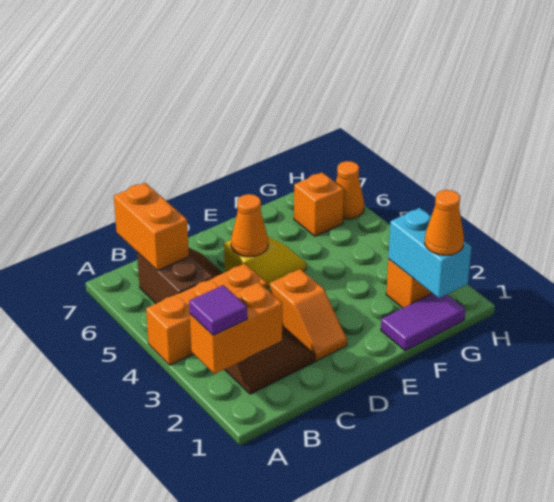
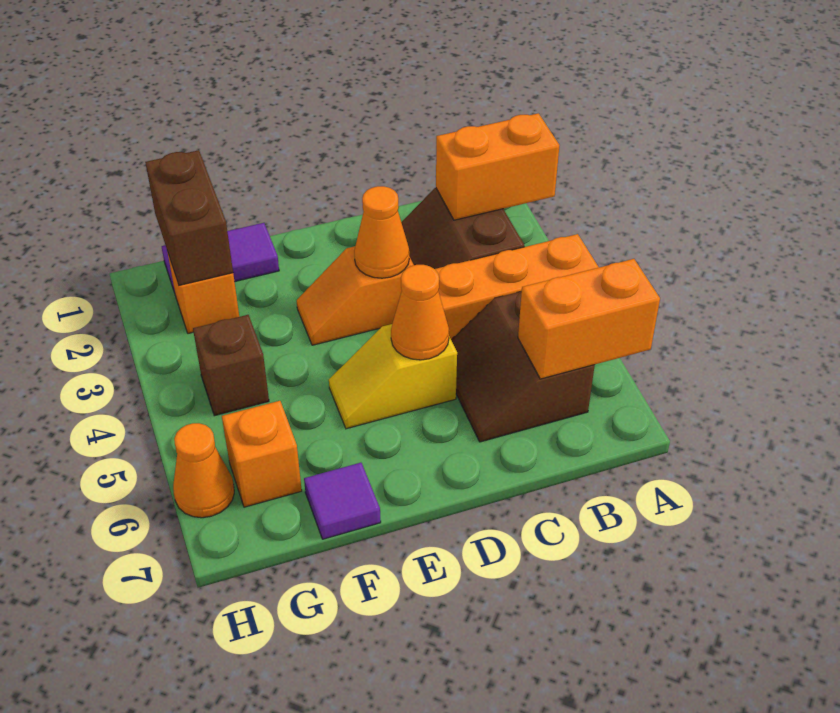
purple 1x1 tile [189,285,247,335] -> purple 1x1 tile moved to [304,463,381,539]
orange 1x2 brick [114,183,189,270] -> orange 1x2 brick turned to [518,259,660,379]
orange 1x2 slope [270,269,347,361] -> orange 1x2 slope turned to [297,246,414,345]
cyan 1x2 brick [388,208,471,298] -> brown 1x2 brick [145,150,233,285]
orange 1x1 cone [425,190,464,255] -> orange 1x1 cone moved to [354,186,409,278]
none -> brown 1x1 brick [193,315,269,416]

